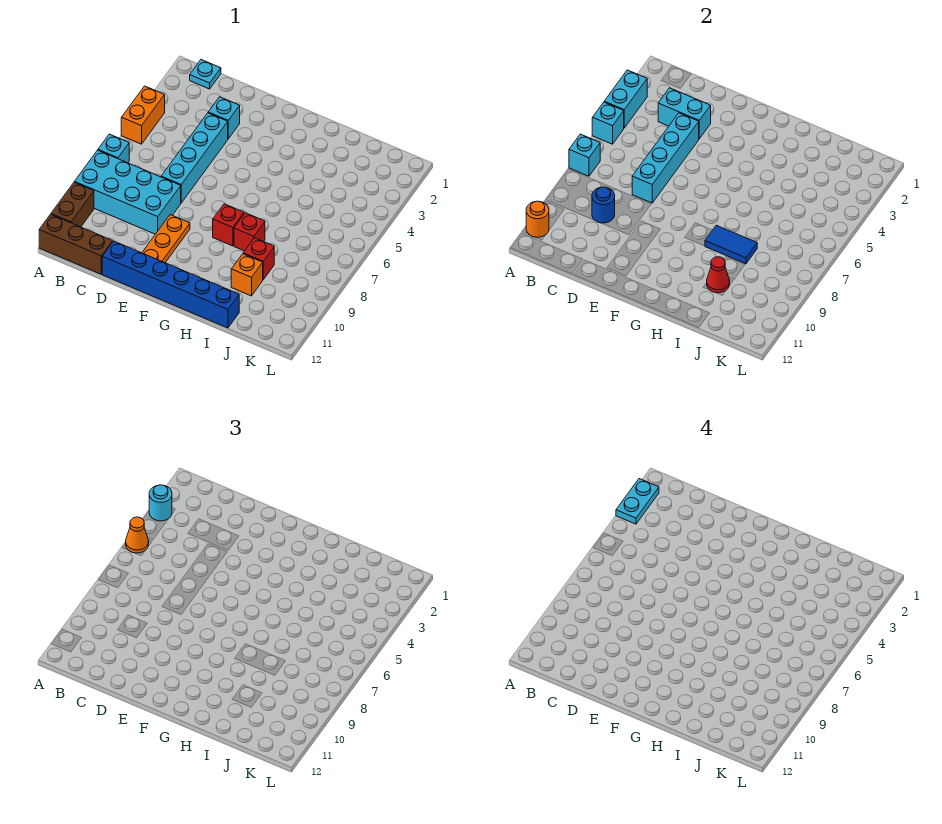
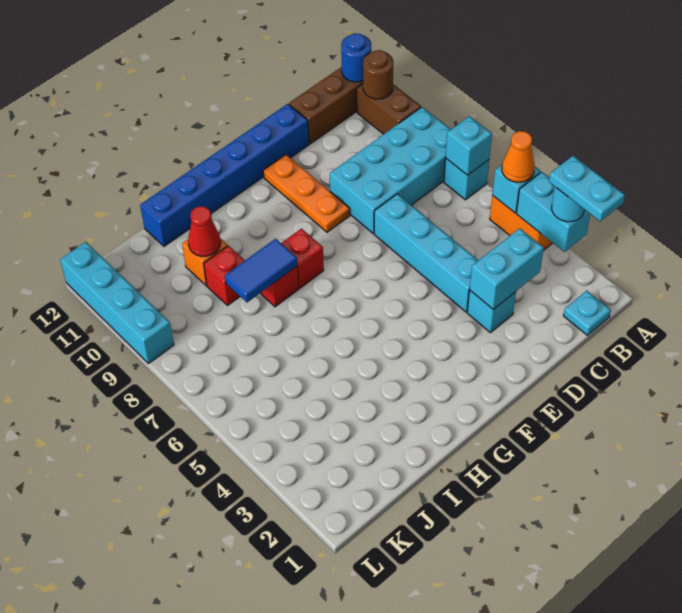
orange 1x1 round brick [526,201,549,237] -> brown 1x1 round brick [363,50,393,99]
blue 1x1 round brick [592,187,615,223] -> blue 1x1 round brick moved to [341,33,371,82]
cyan 1x4 brick [632,113,699,203] -> cyan 1x4 brick moved to [60,242,174,364]

